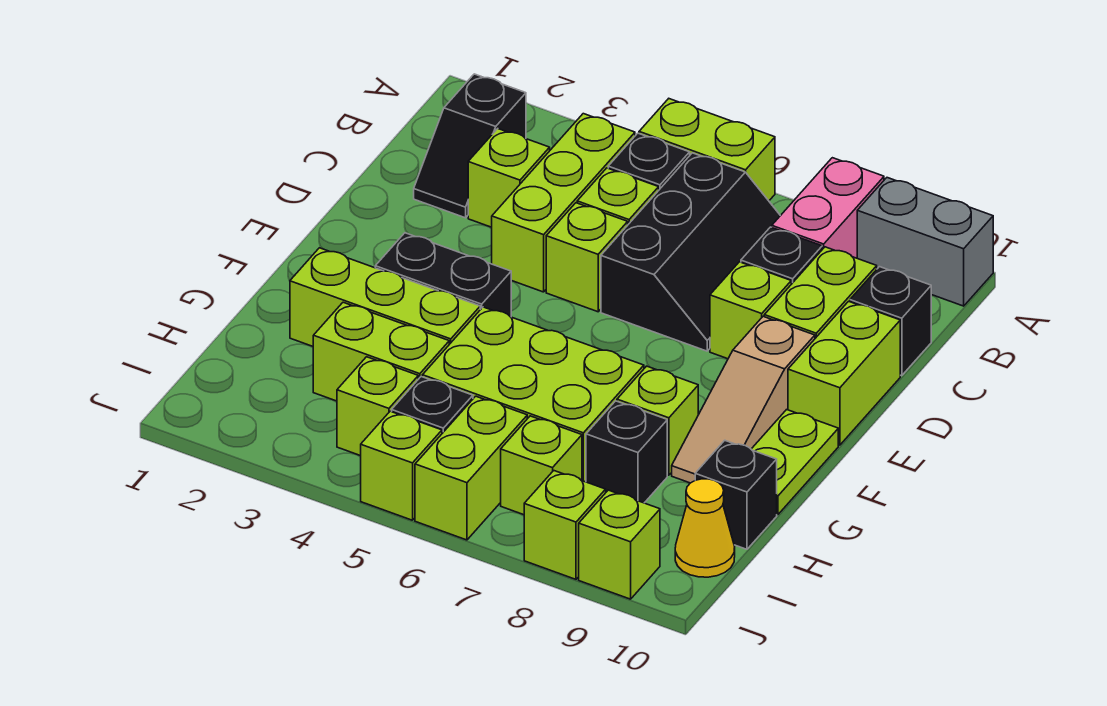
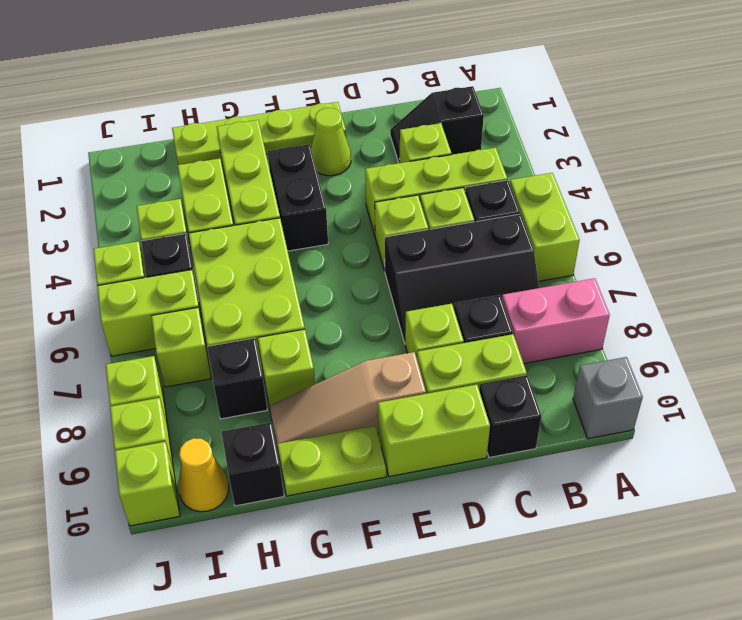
grey 1x2 brick [857,178,993,306] -> grey 1x1 brick [573,357,643,439]
none -> lime 1x4 plate [172,102,346,165]
none -> lime 1x1 cone [311,108,351,176]
none -> lime 1x1 brick [115,442,180,526]

